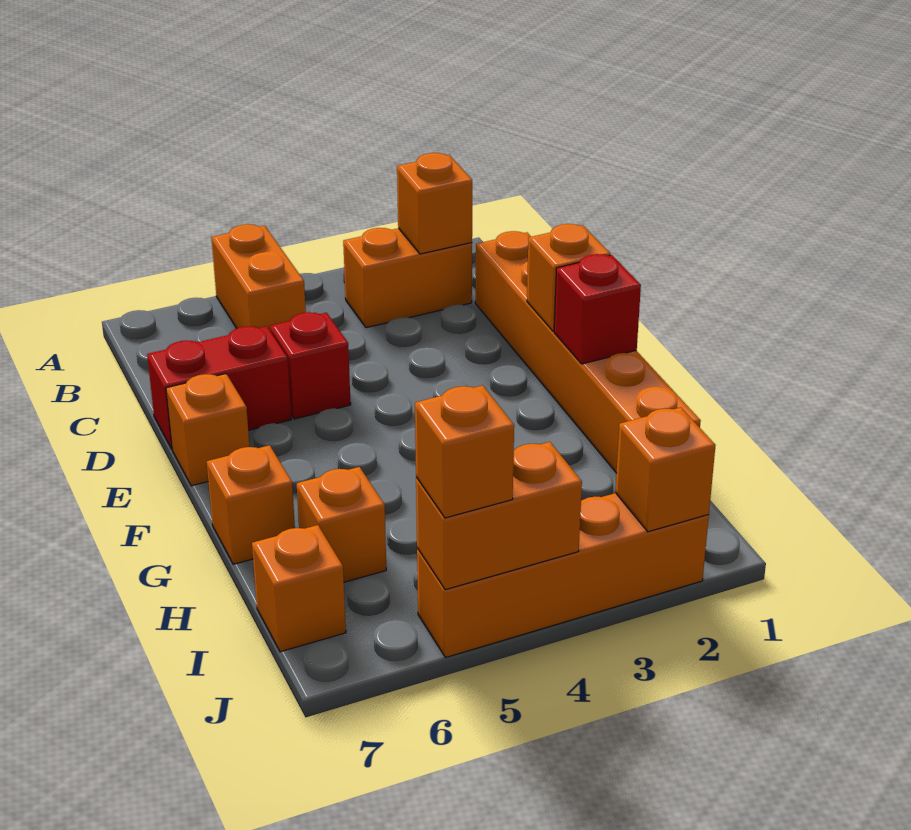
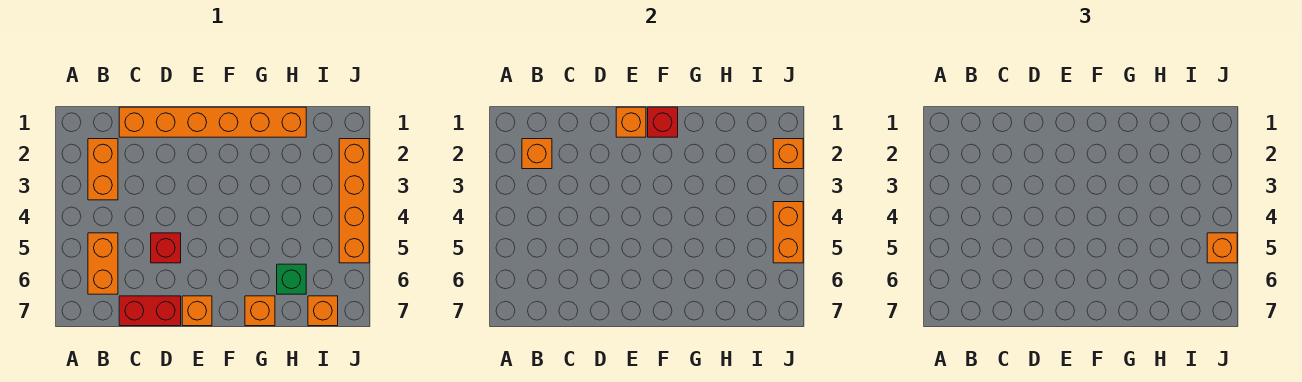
orange 1x2 brick [211,224,306,330] -> orange 1x2 brick turned to [88,233,118,294]
red 1x2 brick [147,326,291,449] -> red 1x2 brick turned to [119,296,181,326]
orange 1x1 brick [297,467,386,582] -> green 1x1 brick [277,264,306,294]

